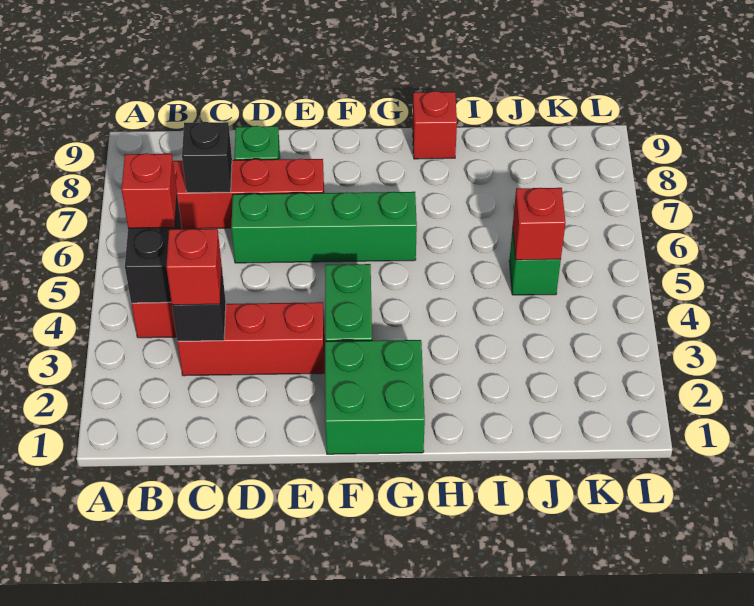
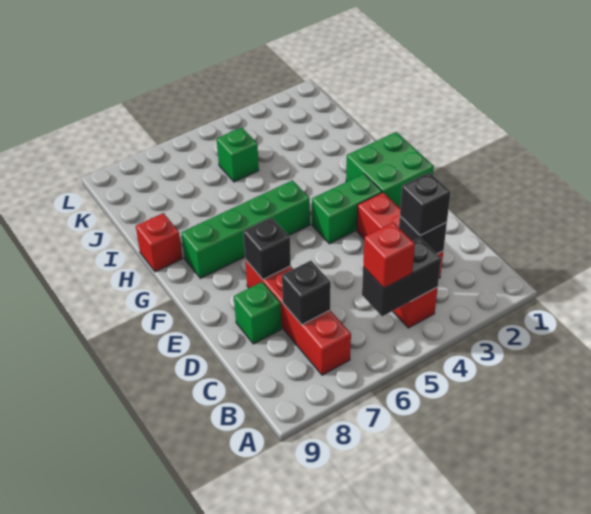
red 1x1 brick [166,229,222,305] -> black 1x1 brick [400,172,451,235]
green 1x4 brick [231,192,417,263] -> green 1x4 brick turned to [181,180,310,278]
none -> black 1x1 brick [243,217,291,279]
red 1x1 brick [513,188,566,260] -> none

